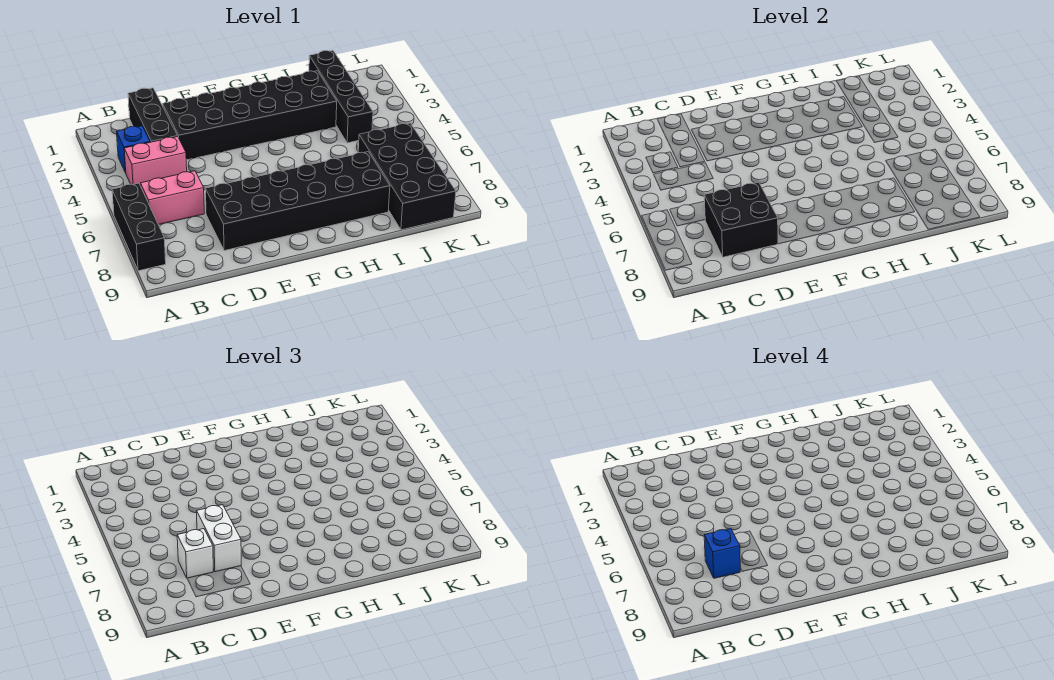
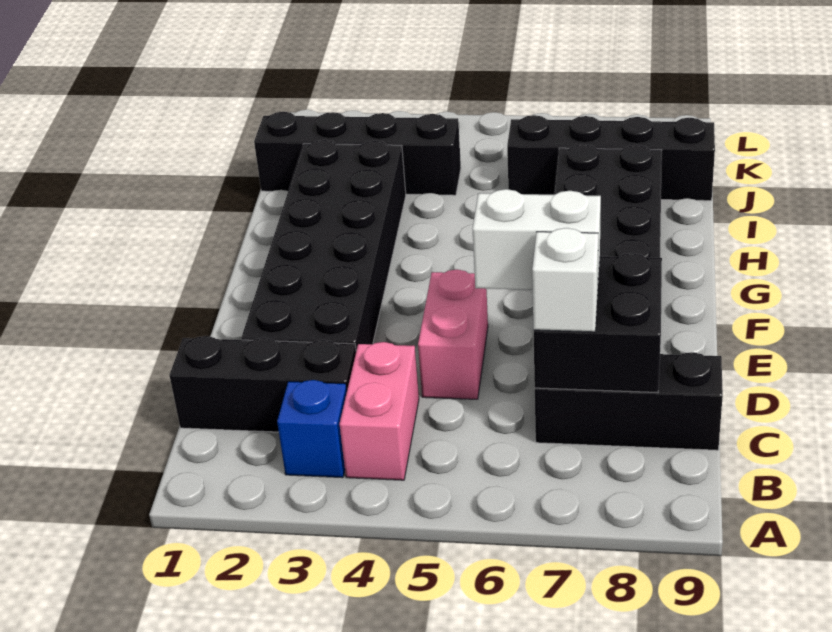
black 1x3 brick [112,183,166,271] -> black 1x3 brick moved to [535,352,723,450]
pink 1x2 brick [141,171,204,225] -> pink 1x2 brick moved to [418,270,488,399]
blue 1x1 brick [704,529,741,578] -> none
black 2x4 brick [358,123,456,230] -> black 1x4 brick [507,115,715,201]

